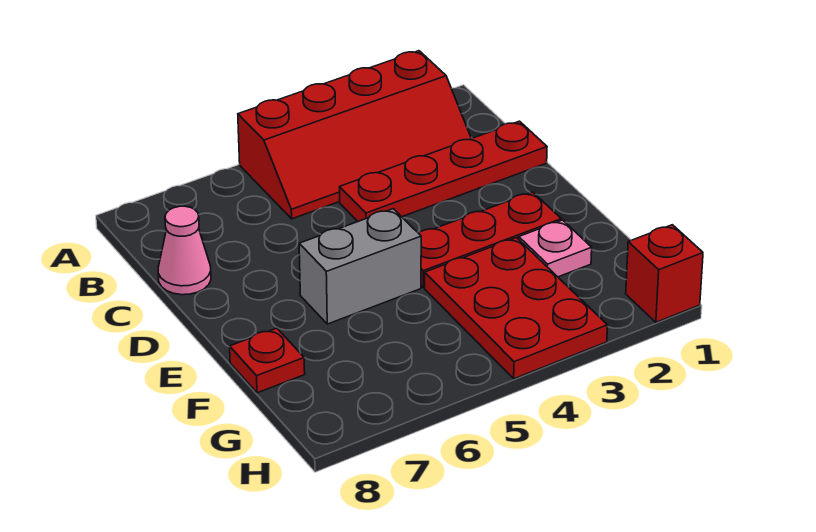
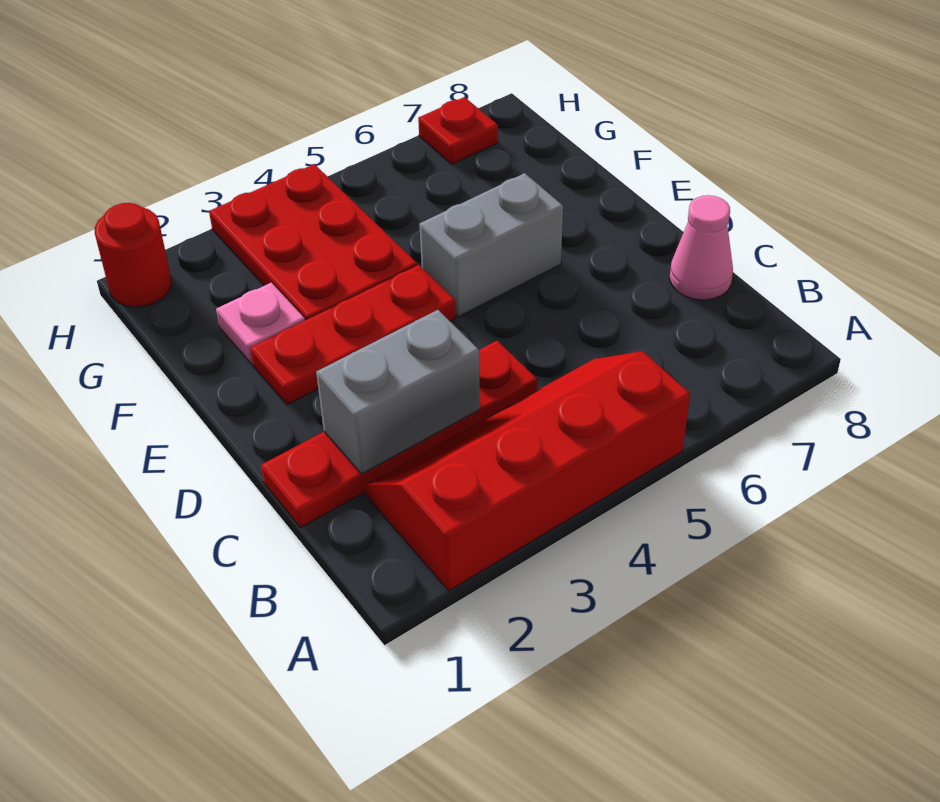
none -> grey 1x2 brick [316,310,480,474]
red 1x1 plate [230,328,305,393] -> red 1x1 plate moved to [418,97,498,164]
red 1x1 brick [626,225,703,322] -> red 1x1 round brick [95,203,171,307]

